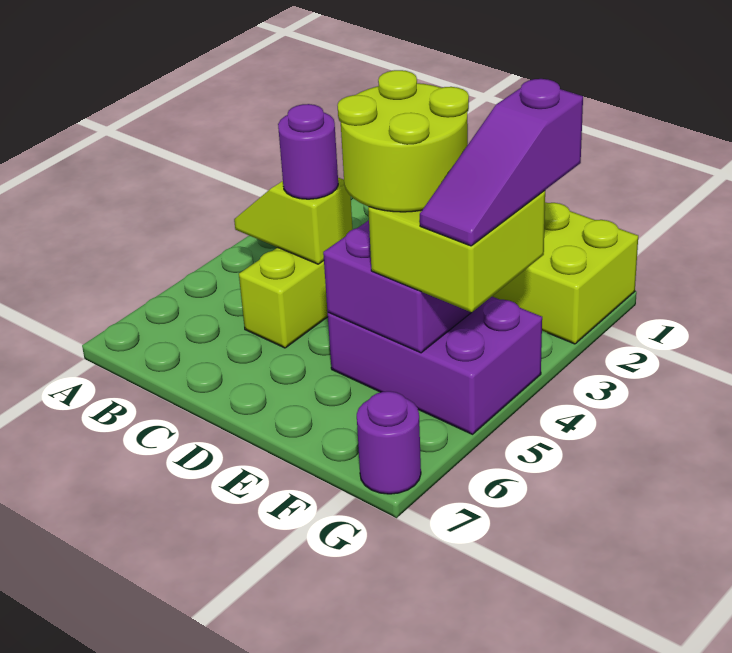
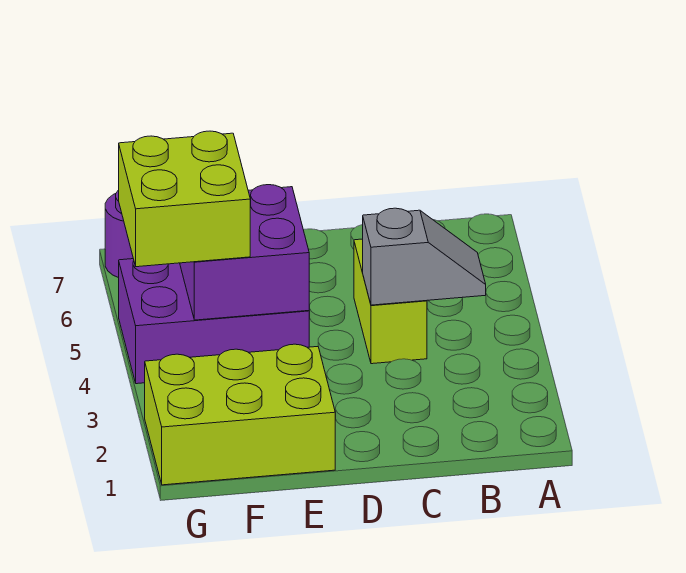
lime 1x2 slope [234,178,352,264] -> grey 1x2 slope [363,208,486,305]
purple 1x1 round brick [278,104,338,199] -> none
lime 2x2 round brick [338,70,469,212] -> none
purple 1x3 slope [420,79,583,246] -> none

